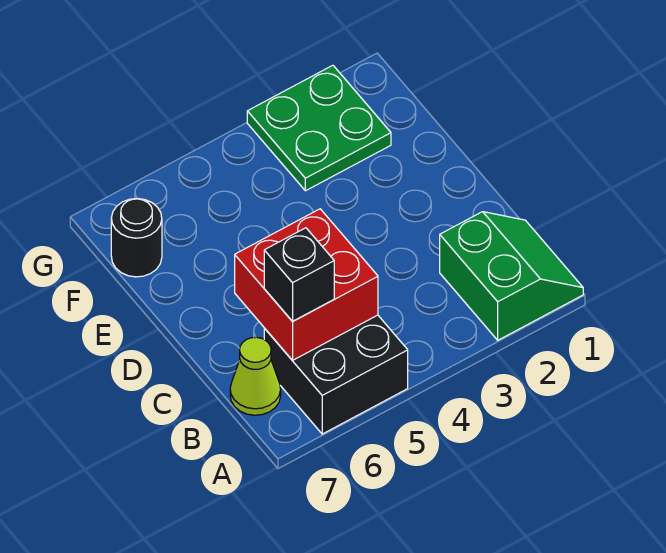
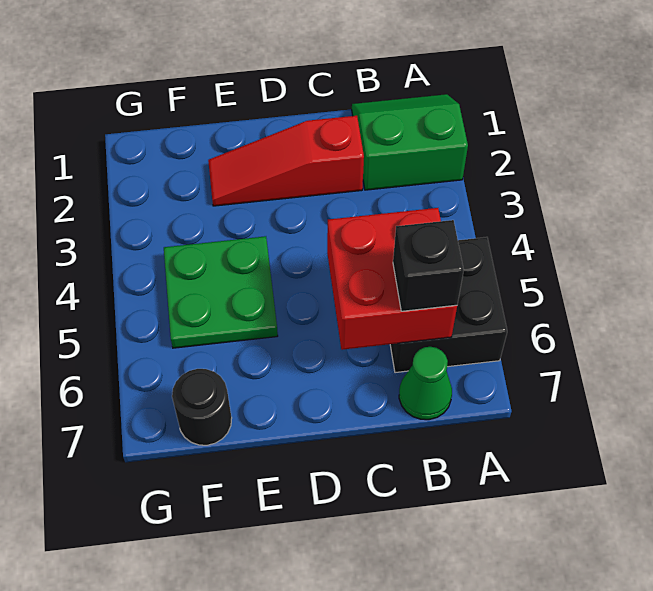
lime 1x1 cone [230,337,281,415] -> green 1x1 cone [399,347,452,420]
none -> red 1x3 slope [208,116,364,206]
green 2x2 plate [247,65,391,191] -> green 2x2 plate moved to [164,236,278,348]

